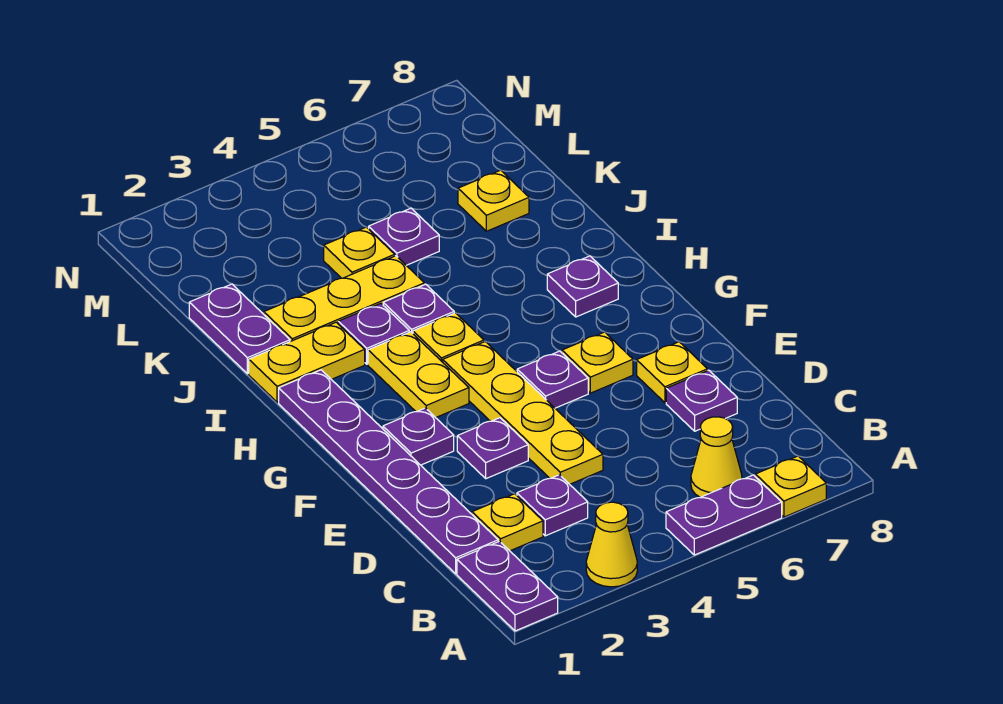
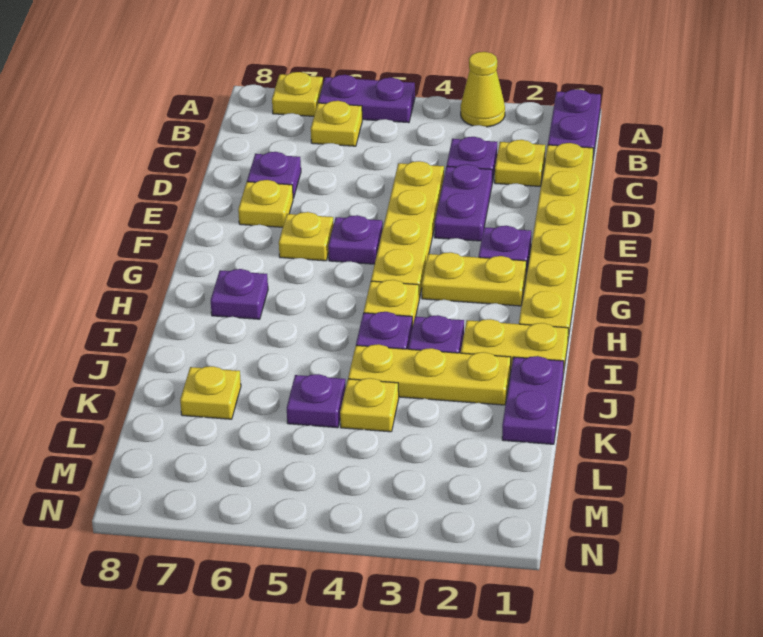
yellow 1x1 cone [691,417,742,497] -> yellow 1x1 plate [311,101,362,146]
purple 1x6 plate [279,370,498,574] -> yellow 1x6 plate [519,143,593,339]
purple 1x1 plate [457,418,528,479] -> purple 1x2 plate [435,164,492,241]
yellow 1x2 plate [368,332,469,418] -> yellow 1x2 plate turned to [422,252,526,306]

